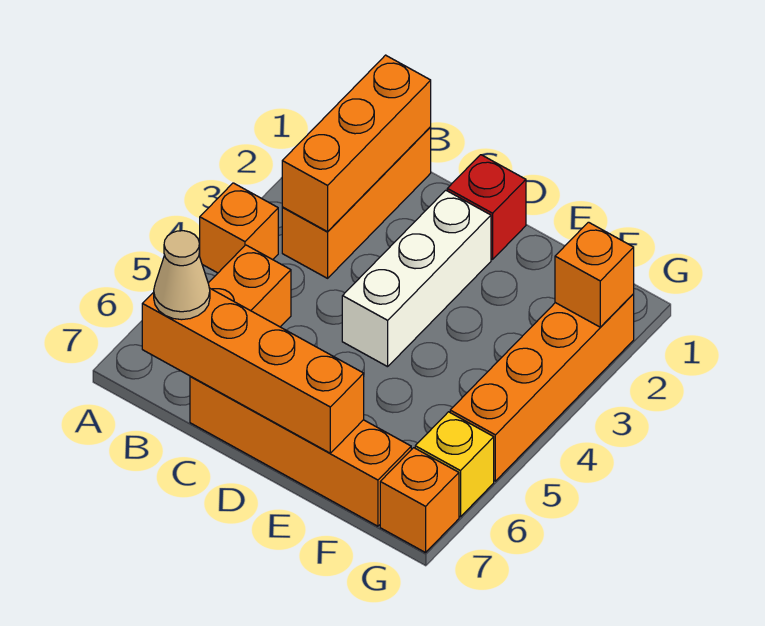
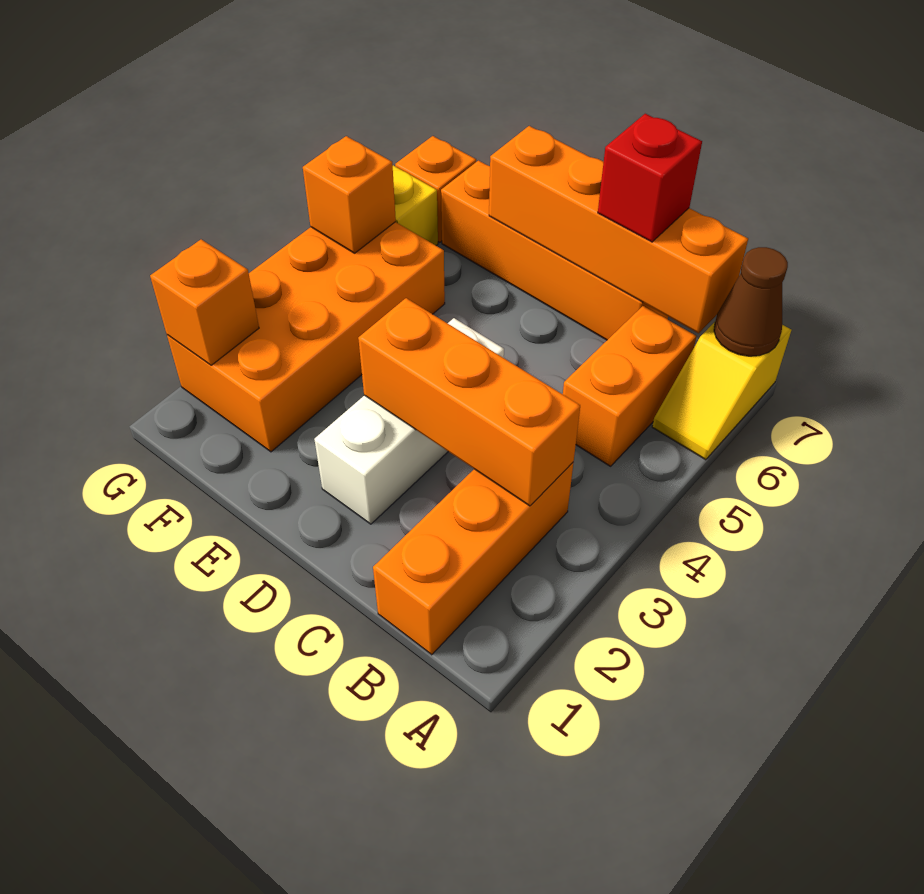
orange 1x1 brick [200,183,278,273] -> orange 1x1 brick moved to [303,136,396,253]
none -> yellow 1x2 slope [652,322,791,460]
none -> brown 1x1 cone [714,247,788,356]
orange 1x3 brick [282,55,431,232] -> orange 1x3 brick turned to [358,298,580,506]
tan 1x1 cone [154,231,210,320] -> none
red 1x1 brick [447,155,526,259] -> red 1x1 brick moved to [598,114,702,242]
orange 1x4 brick [450,294,634,481] -> orange 2x4 brick [167,222,445,452]

